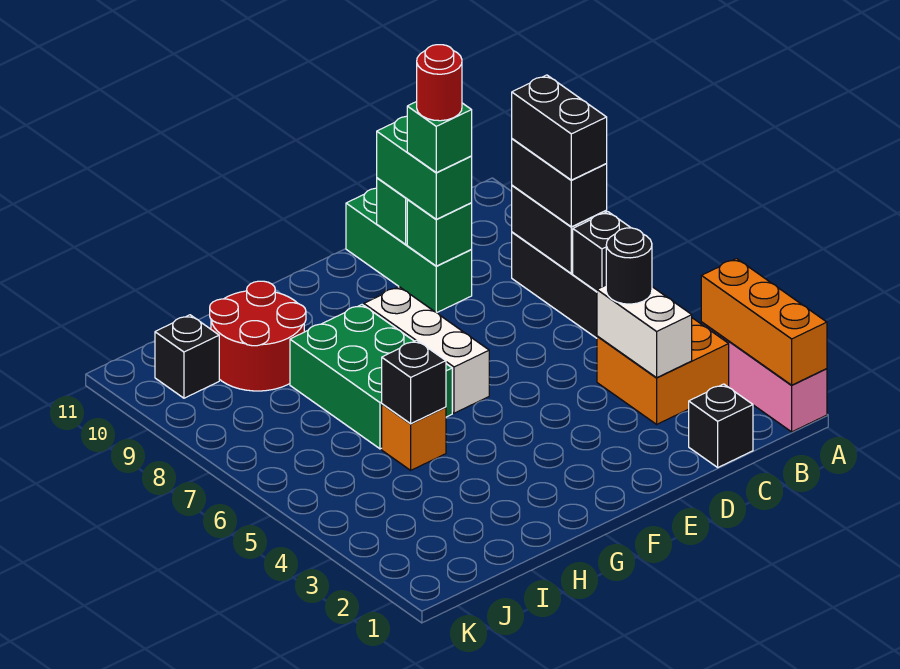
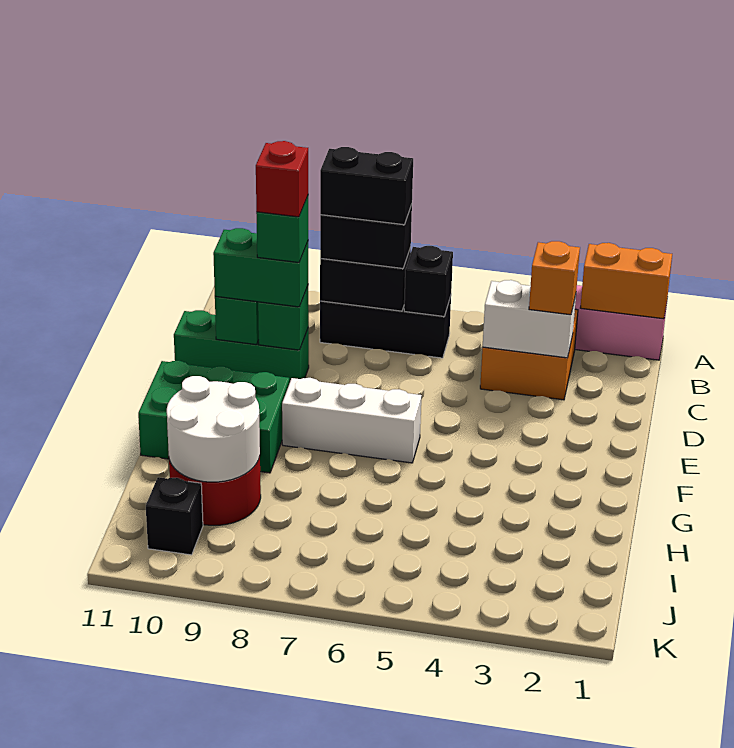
orange 1x3 brick [701,259,827,385] -> orange 1x2 brick [580,243,672,319]
black 1x1 brick [689,384,753,467] -> none
black 1x1 round brick [606,228,652,304] -> none
red 1x1 round brick [417,45,462,121] -> red 1x1 brick [256,141,308,217]
green 2x3 brick [290,305,452,449] -> green 2x3 brick moved to [138,361,289,473]
orange 1x1 brick [382,404,446,470] -> orange 1x1 brick moved to [529,241,580,315]
black 1x1 brick [382,340,446,424] -> none
none -> white 2x2 round brick [167,376,260,482]

